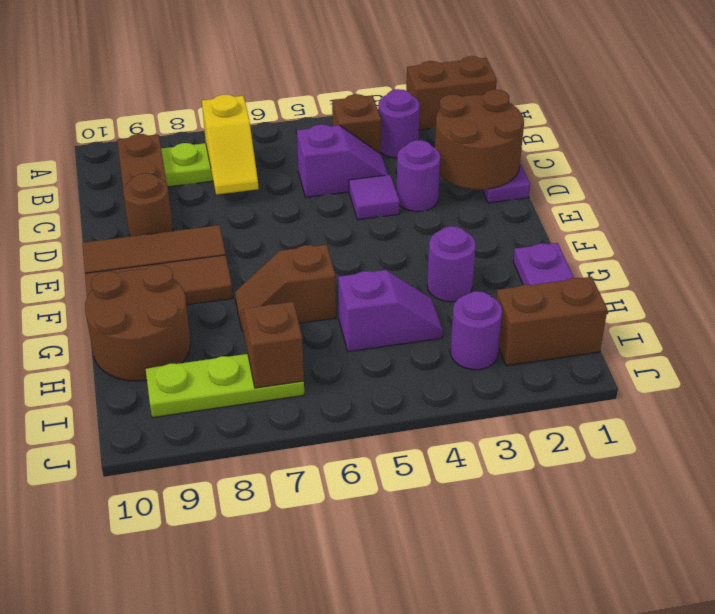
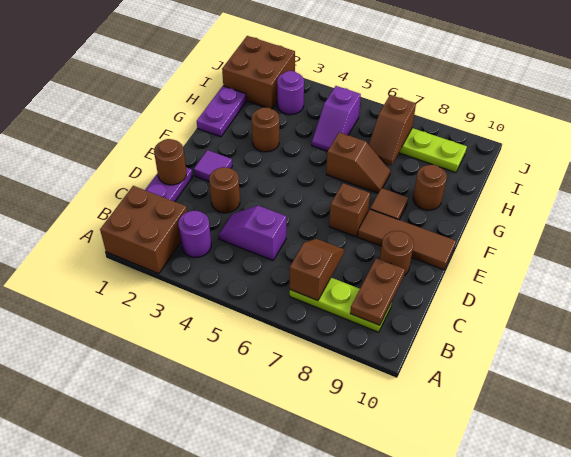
brown 1x2 brick [406,56,497,130] -> brown 2x2 brick [100,186,187,274]
brown 1x1 brick [332,94,381,154] -> brown 1x1 brick moved to [329,183,370,237]
yellow 1x2 slope [202,95,258,195] -> brown 1x2 slope [290,239,344,301]
brown 2x2 round brick [435,90,524,190] -> brown 1x1 round brick [154,139,186,185]
purple 1x1 round brick [396,140,440,212] -> brown 1x1 round brick [209,167,240,213]
purple 1x1 tile [349,175,400,220] -> purple 1x1 tile moved to [194,150,232,182]
brown 1x3 tile [85,255,233,305] -> brown 1x1 tile [370,188,408,220]
purple 1x1 round brick [427,226,476,302] -> brown 1x1 round brick [252,107,279,152]
brown 2x2 round brick [85,265,191,381] -> brown 1x1 round brick [413,165,447,210]
purple 1x2 slope [338,270,443,352] -> purple 1x2 slope turned to [312,86,361,151]
brown 1x2 brick [496,277,607,366] -> brown 2x2 brick [222,36,295,109]

